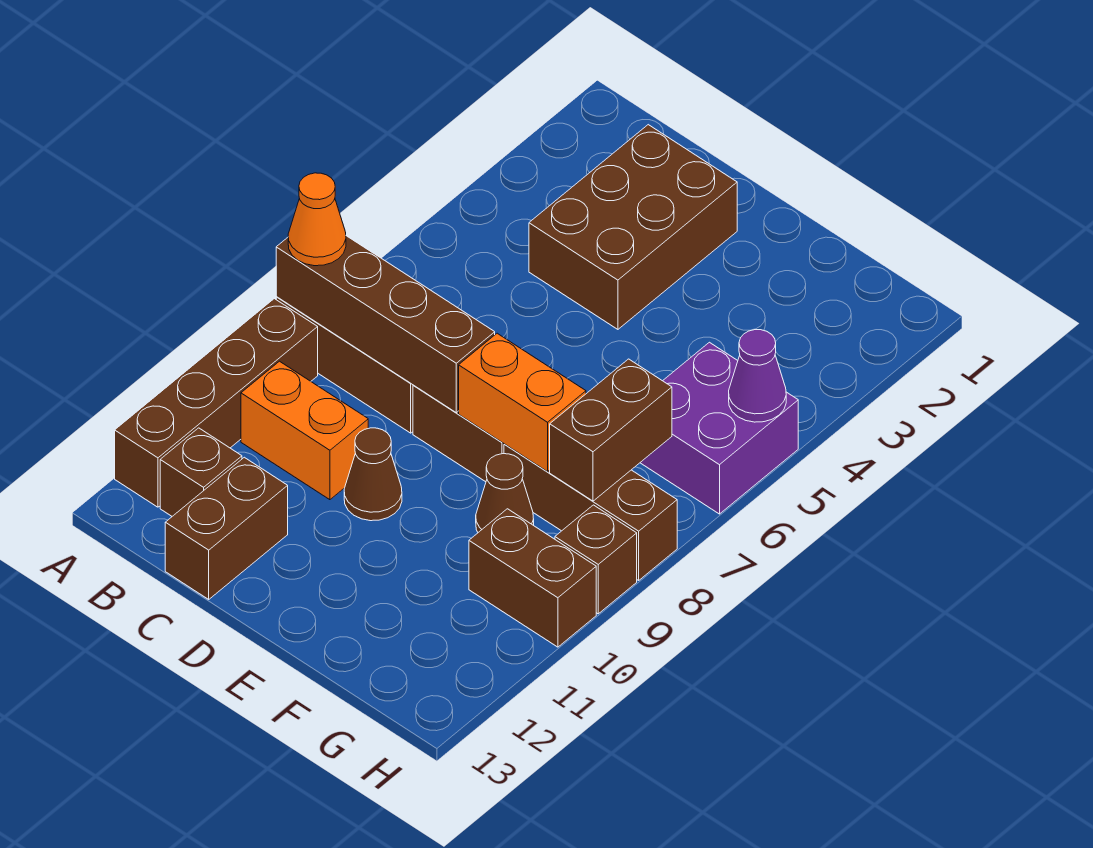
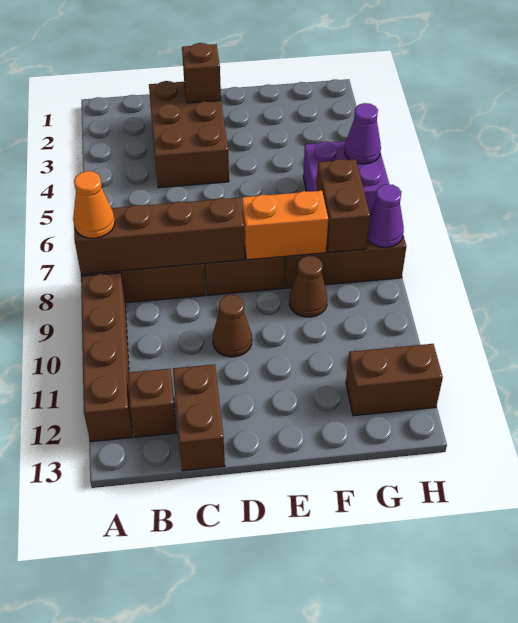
orange 1x2 brick [241,361,368,500] -> none
brown 1x2 brick [469,509,596,647] -> brown 1x2 brick moved to [346,344,443,416]
none -> purple 1x1 cone [368,184,404,247]
brown 1x1 brick [555,505,637,614] -> brown 1x1 brick moved to [182,43,221,103]

